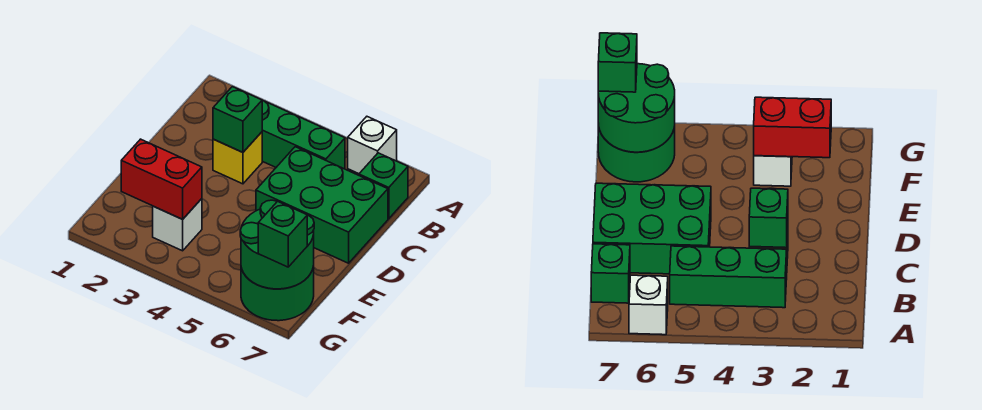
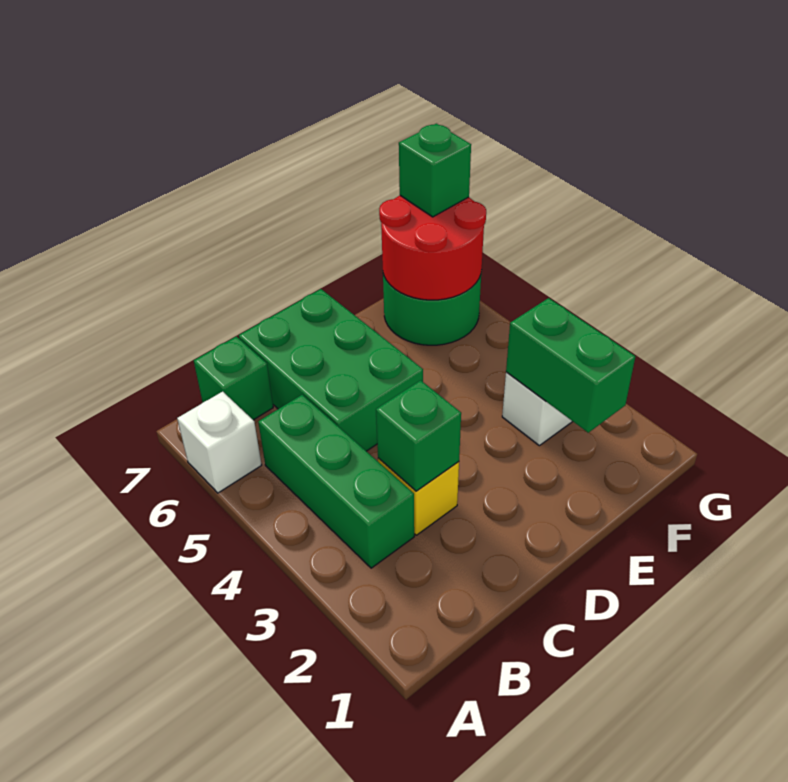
red 1x2 brick [121,139,202,219] -> green 1x2 brick [506,298,635,433]
green 2x2 round brick [240,200,314,289] -> red 2x2 round brick [379,196,486,300]

